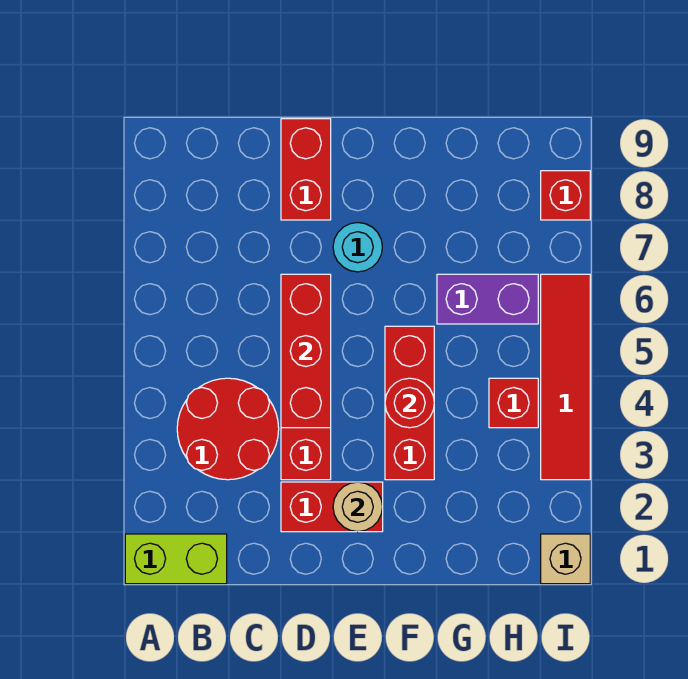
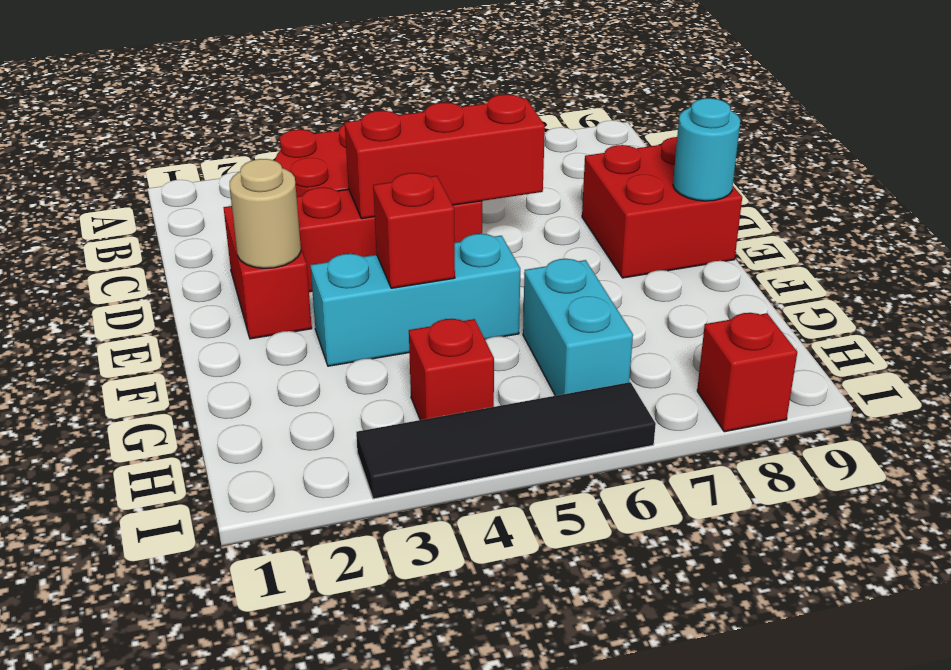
lime 1x2 brick [125,534,227,584] -> none
red 1x2 brick [281,119,331,220] -> red 2x2 brick [582,137,742,278]
cyan 1x1 round brick [333,223,382,272] -> cyan 1x1 round brick moved to [673,98,740,201]
red 1x3 brick [385,326,434,480] -> cyan 1x3 brick [310,234,520,366]
red 1x1 round brick [385,378,434,428] -> red 1x1 brick [373,173,455,288]
purple 1x2 brick [437,274,538,324] -> cyan 1x2 brick [523,259,633,396]
tan 1x1 brick [541,534,590,584] -> none
red 1x4 tile [541,274,590,480] -> black 1x4 tile [356,382,656,499]

